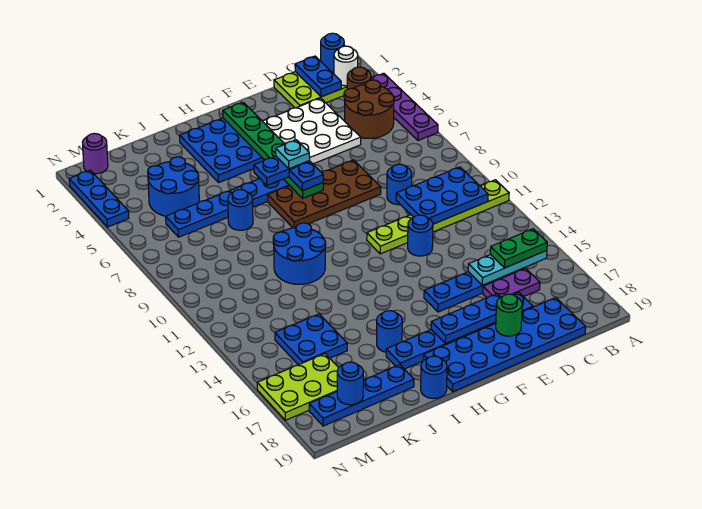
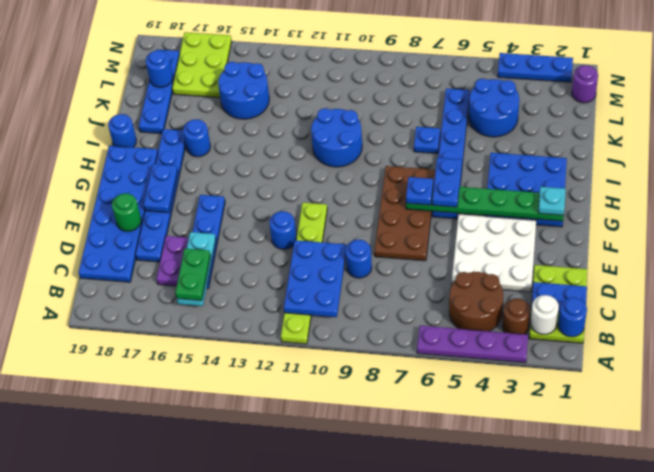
blue 1x3 plate [431,294,501,344] -> blue 1x2 plate [144,164,178,213]
cyan 1x1 plate [276,140,310,169] -> cyan 1x1 plate moved to [538,187,566,215]
blue 1x1 round brick [228,190,253,230] -> blue 1x1 plate [414,127,440,154]
blue 2x2 plate [275,314,347,365] -> blue 2x2 round brick [218,62,269,119]

